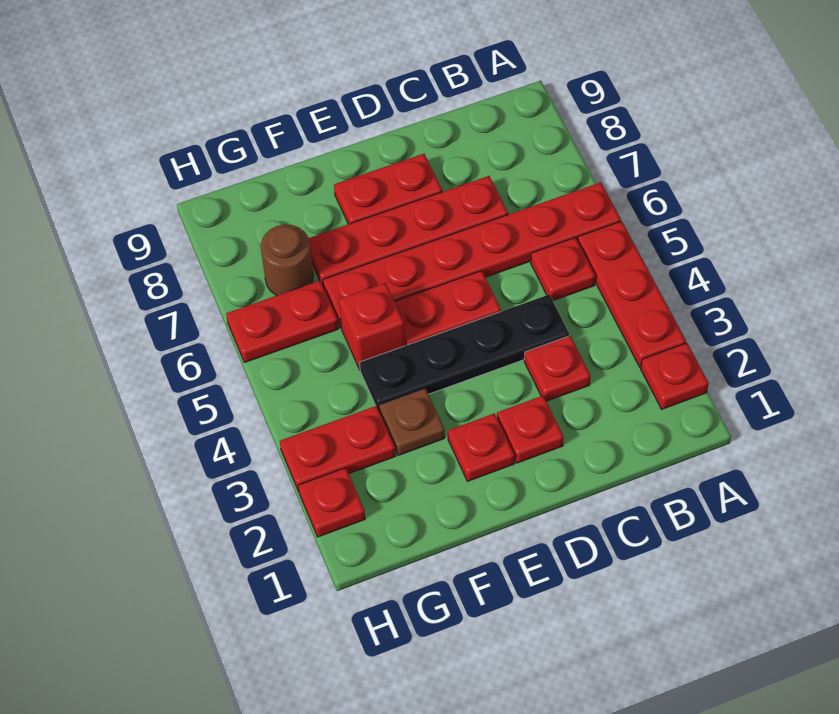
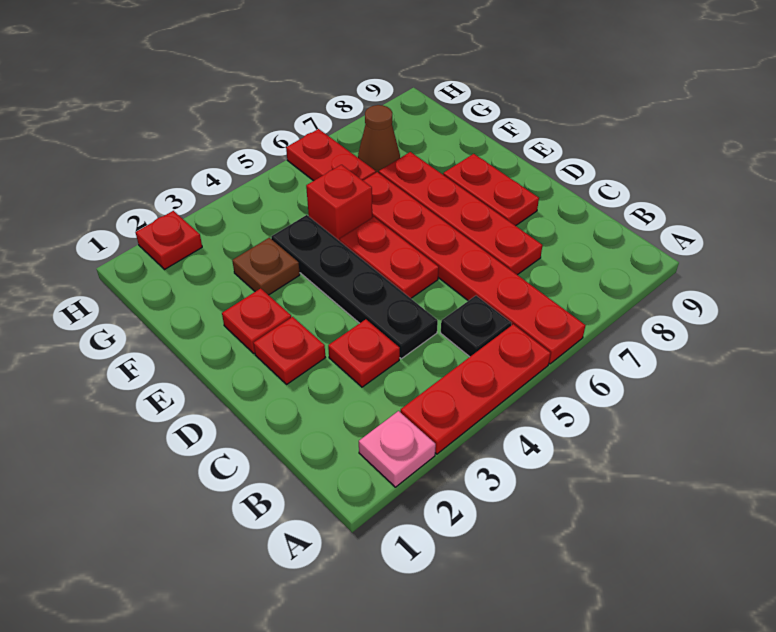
red 1x1 plate [641,343,709,409] -> pink 1x1 plate [359,411,436,487]
red 1x1 plate [531,238,595,300] -> black 1x1 plate [441,296,511,357]
red 1x2 plate [280,406,396,492] -> none
brown 1x1 round brick [261,225,313,295] -> brown 1x1 cone [358,105,400,173]

